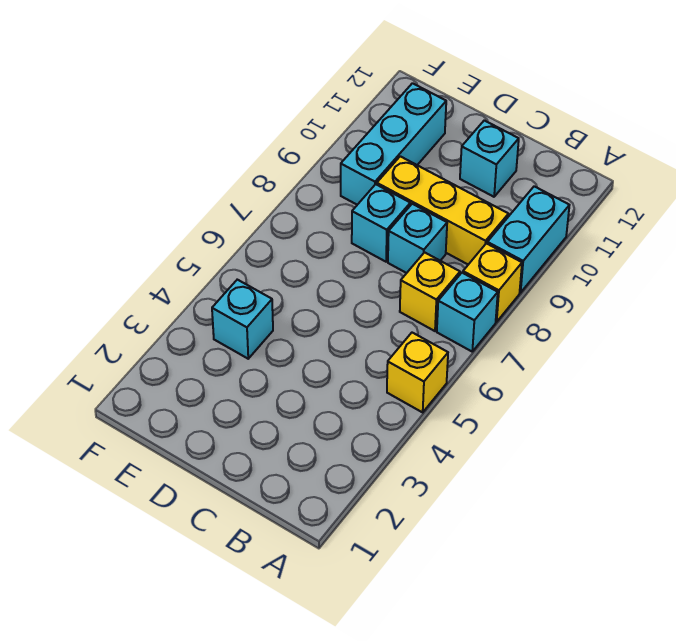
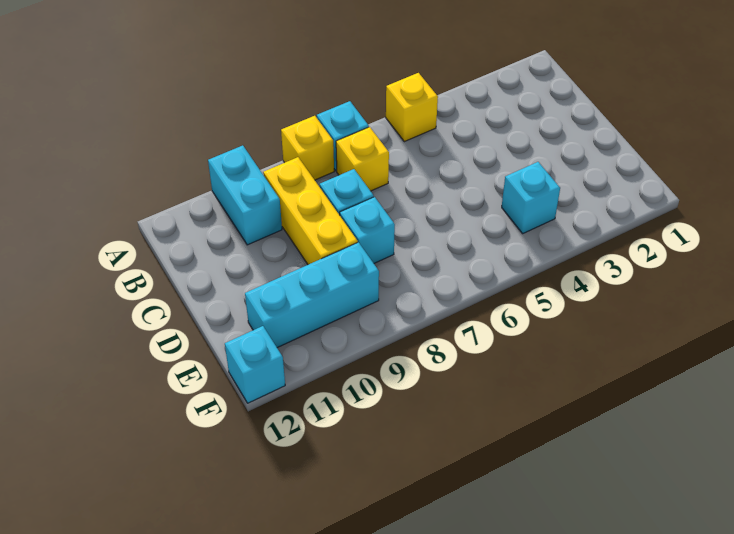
cyan 1x2 brick [487,186,569,293] -> cyan 1x2 brick turned to [208,145,282,245]
cyan 1x1 brick [460,120,519,197] -> cyan 1x1 brick moved to [225,326,285,403]

